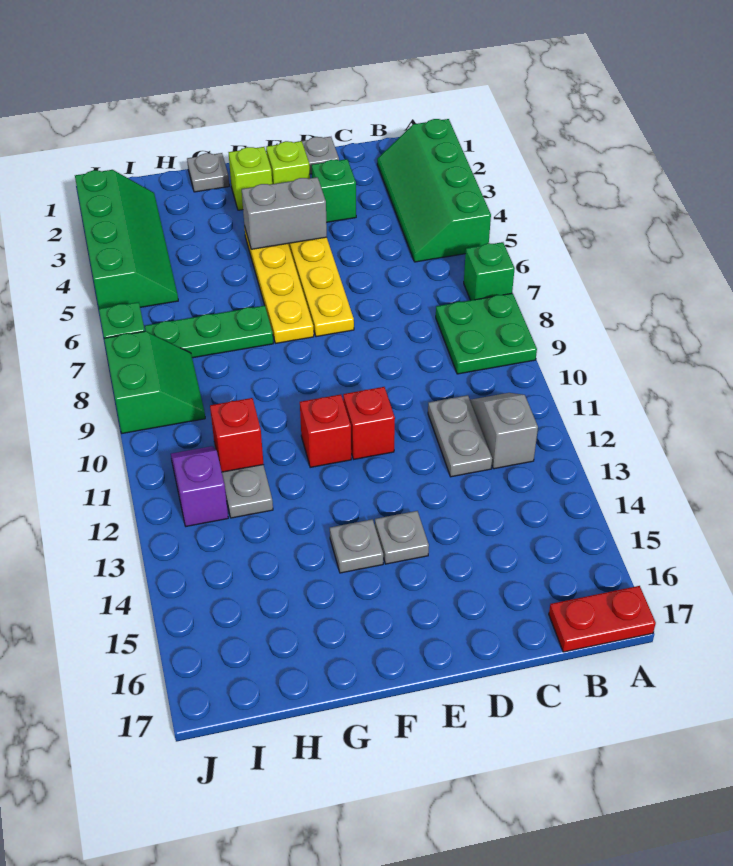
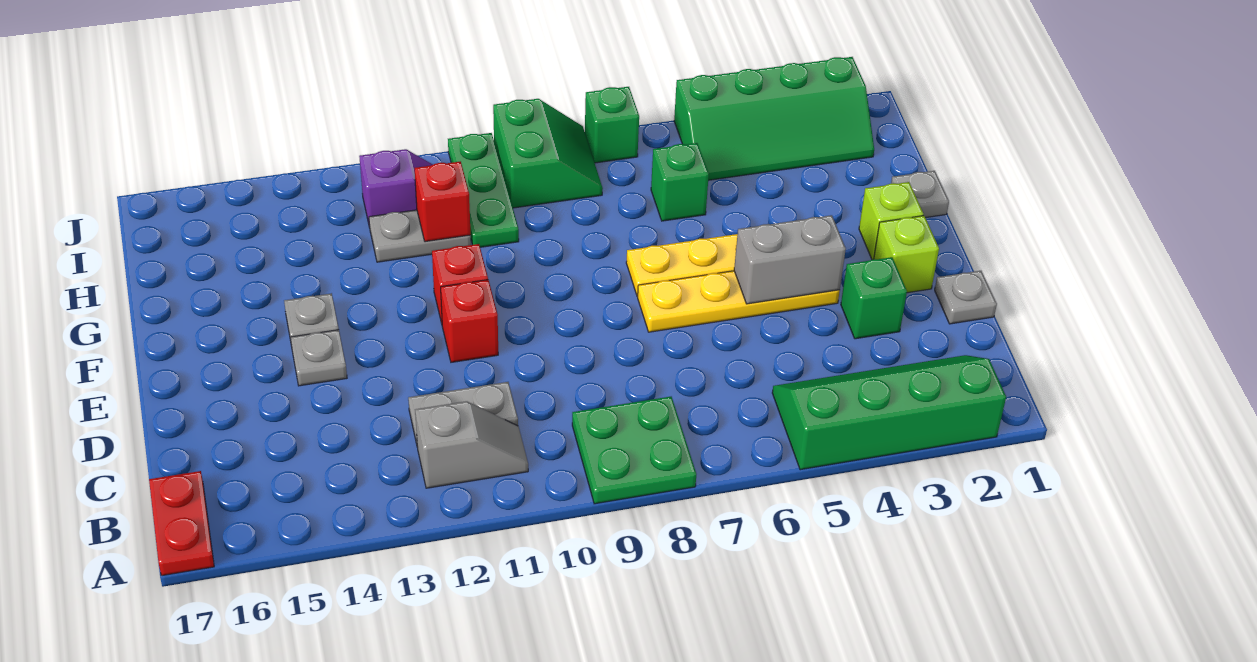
green 1x1 brick [464,242,515,300] -> green 1x1 brick moved to [651,143,709,221]
grey 1x2 brick [242,177,327,249] -> grey 1x2 brick turned to [734,215,846,304]
green 1x3 plate [145,306,273,358] -> green 1x3 plate moved to [448,133,519,247]
green 2x2 slope [104,331,205,433] -> green 2x2 slope turned to [493,99,603,208]

